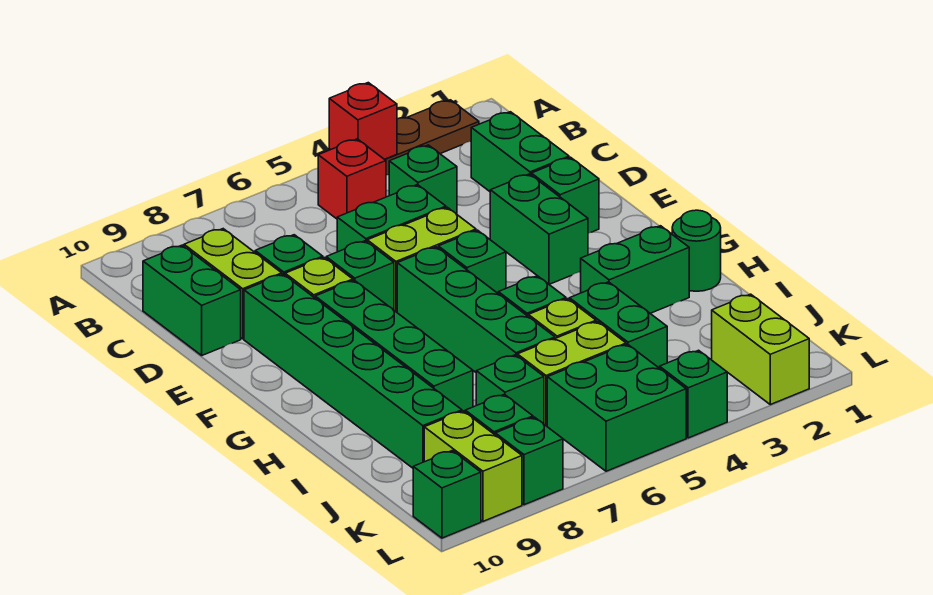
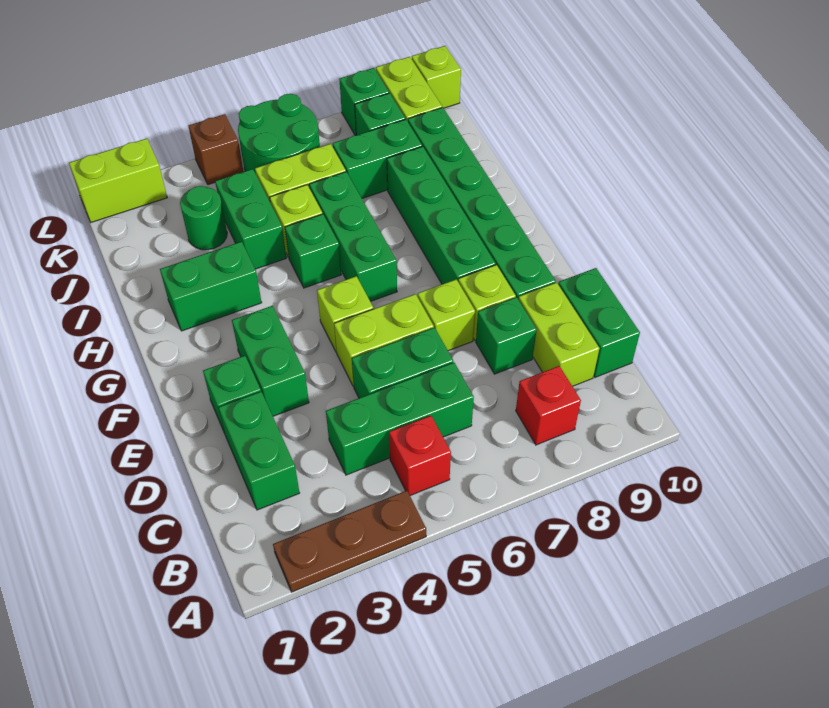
red 1x1 brick [329,83,397,159] -> red 1x1 brick moved to [516,366,581,445]
green 1x1 brick [389,145,457,214] -> green 1x3 brick [326,362,474,475]
green 1x1 brick [326,241,394,310] -> lime 1x1 brick [418,279,475,351]
green 1x1 brick [438,230,506,293] -> lime 1x1 brick [317,276,373,352]
green 1x4 brick [397,247,555,372] -> green 1x3 brick [309,172,397,301]
green 1x1 round brick [672,210,721,291] -> green 1x1 round brick moved to [180,186,227,250]
green 1x1 brick [476,355,544,424] -> green 1x2 brick [333,119,422,198]
lime 1x2 brick [712,294,809,405] -> lime 1x2 brick turned to [69,138,167,222]
green 2x2 brick [547,344,686,471] -> green 2x2 round brick [238,94,320,173]
green 1x1 brick [660,350,727,438] -> brown 1x1 brick [189,114,243,185]
green 1x1 brick [413,451,481,538] -> lime 1x1 brick [412,46,461,108]

